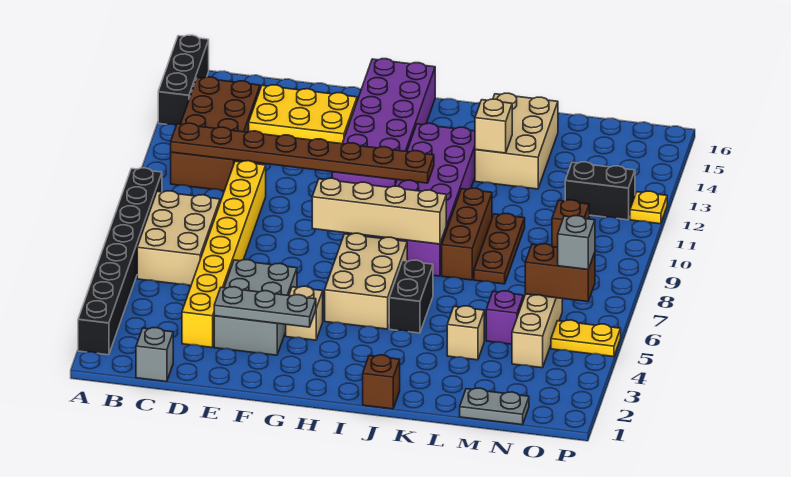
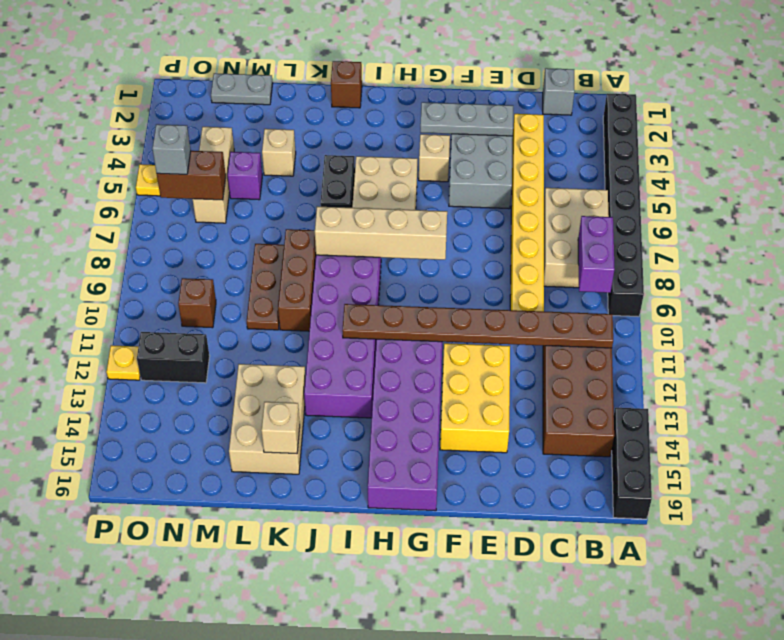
none -> purple 1x2 brick [578,216,615,293]
yellow 2x3 brick [249,85,357,144] -> yellow 2x3 brick turned to [440,343,510,453]
tan 1x1 brick [475,99,512,153] -> tan 1x1 brick moved to [261,402,300,454]

